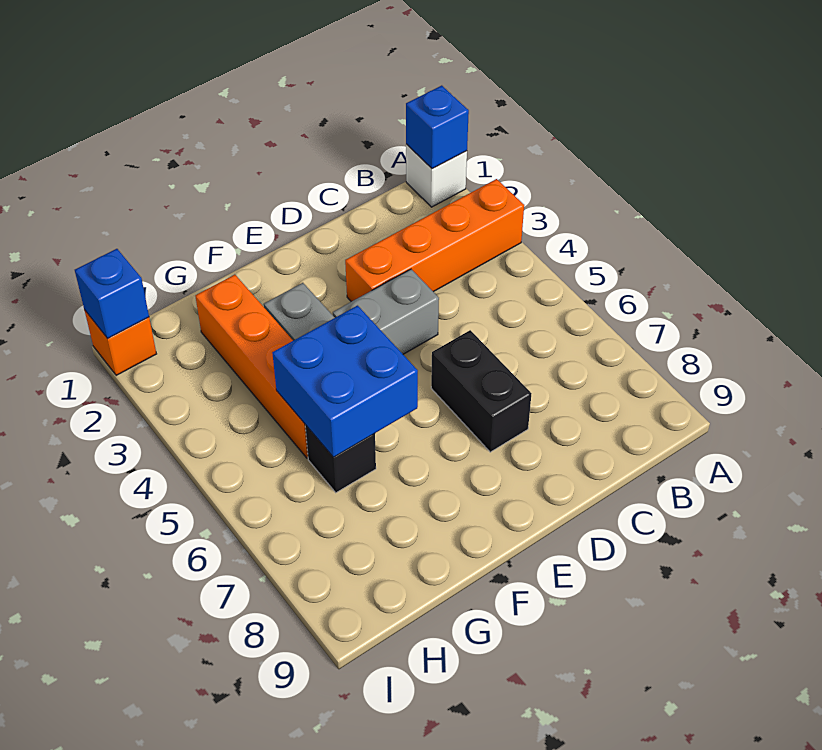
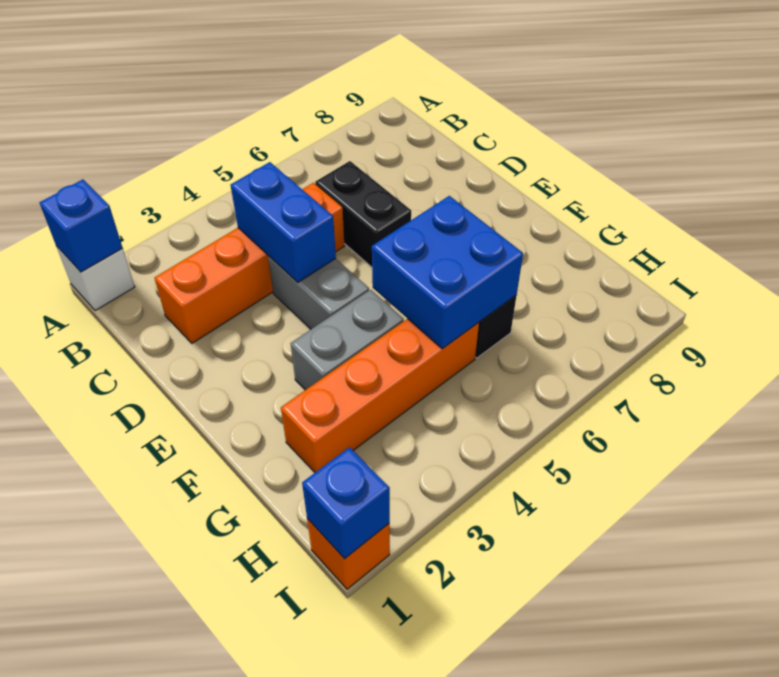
orange 1x4 brick [345,179,524,302] -> orange 1x4 brick turned to [155,183,344,343]
none -> blue 1x2 brick [231,162,336,282]
black 1x2 brick [431,330,531,452] -> black 1x2 brick turned to [315,161,411,267]

